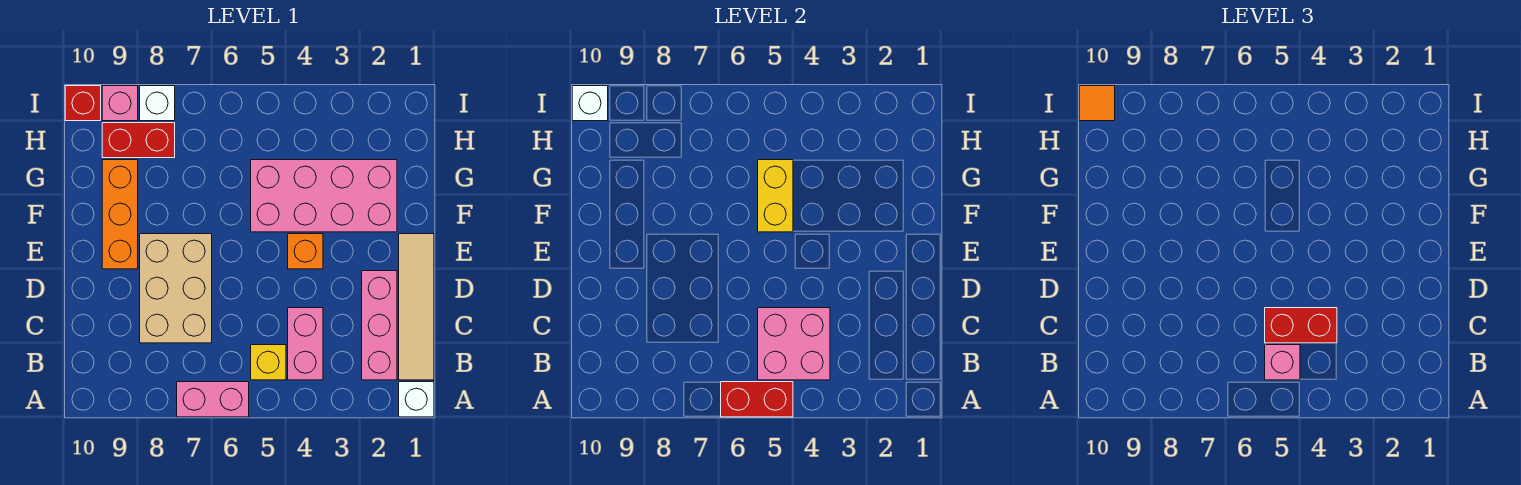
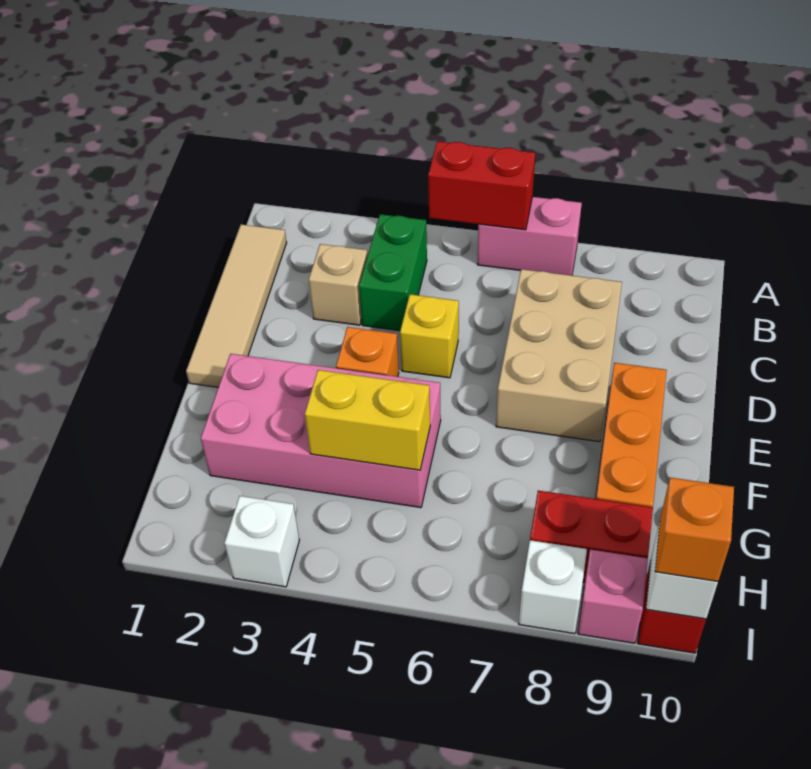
white 1x1 brick [399,382,434,417] -> white 1x1 brick moved to [224,496,299,587]
pink 1x3 brick [362,271,397,380] -> none
pink 1x2 brick [288,308,323,380] -> green 1x2 brick [359,214,427,331]
pink 2x2 brick [758,308,830,380] -> none
yellow 1x1 brick [251,345,286,380] -> yellow 1x1 brick moved to [400,294,459,378]
pink 1x1 brick [1265,345,1300,380] -> none
none -> tan 1x1 brick [309,244,367,325]
red 1x2 brick [1265,308,1337,343] -> none
yellow 1x2 brick [758,160,793,232] -> yellow 1x2 brick turned to [305,370,430,470]
orange 1x1 tile [1079,86,1115,121] -> orange 1x1 brick [655,478,734,581]

